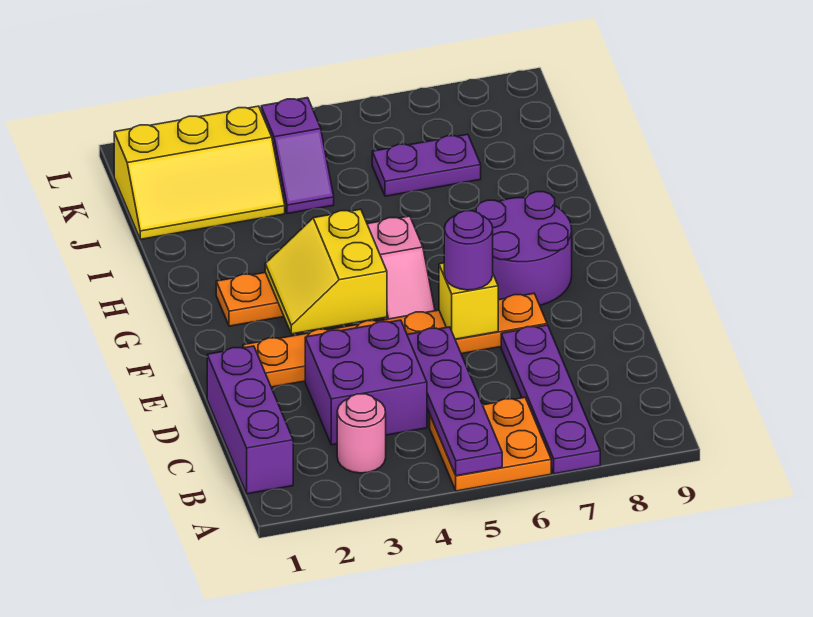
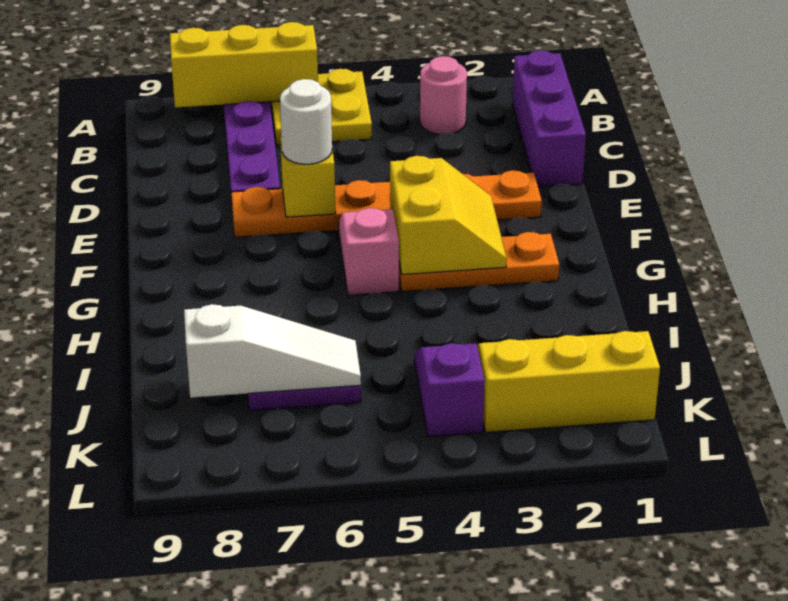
orange 2x2 plate [430,397,551,491] -> yellow 2x2 plate [271,69,372,145]
purple 1x4 plate [407,327,502,476] -> none
none -> yellow 1x3 brick [170,22,318,107]
purple 2x2 brick [305,320,427,445] -> none
purple 1x1 round brick [444,211,493,290] -> white 1x1 round brick [280,79,332,164]
purple 2x2 round brick [476,192,572,305] -> none
none -> white 1x3 slope [184,304,361,398]

